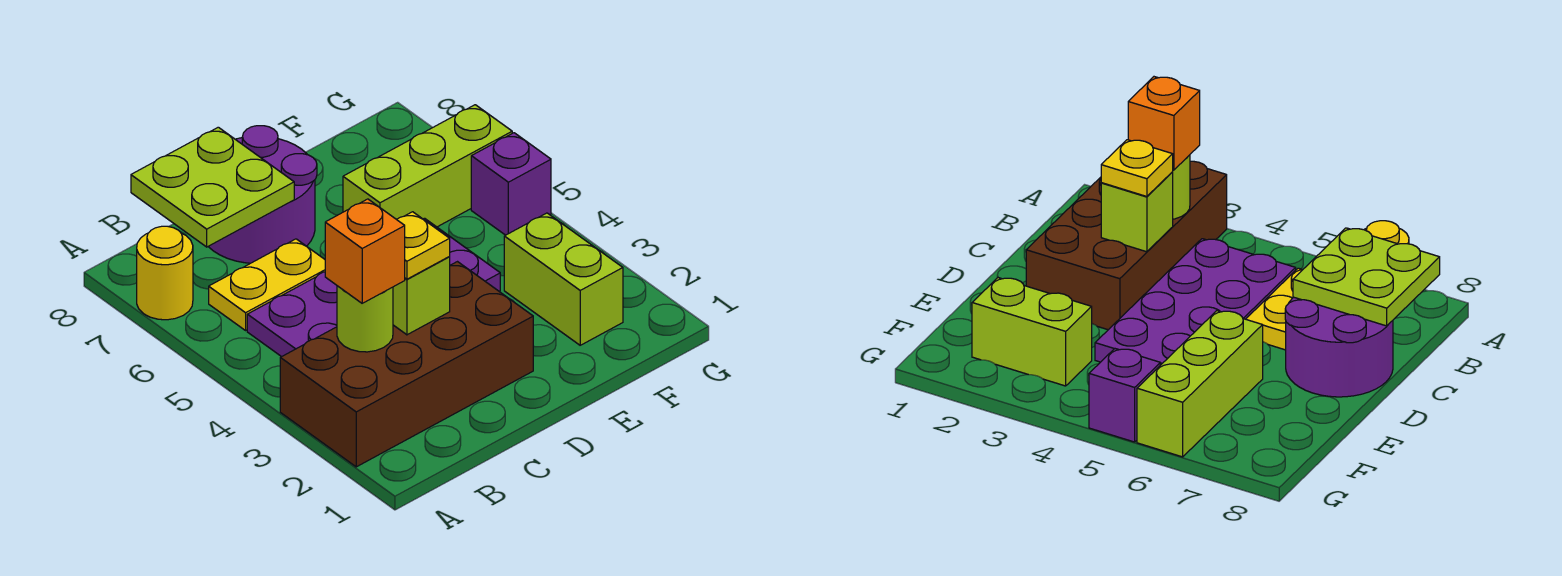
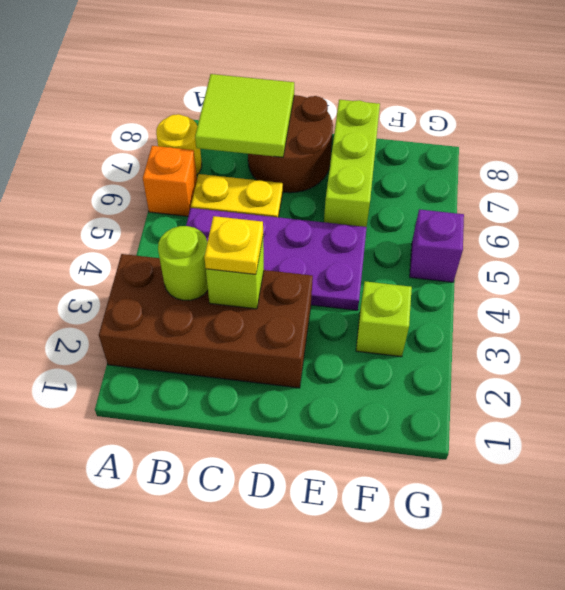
orange 1x1 brick [325,199,405,303] -> orange 1x1 brick moved to [143,146,197,216]
lime 2x2 plate [131,127,294,247] -> lime 2x2 tile [195,74,294,157]
purple 2x2 round brick [208,126,317,263] -> brown 2x2 round brick [248,95,333,193]
lime 1x3 brick [343,105,512,227] -> lime 1x3 brick turned to [324,100,380,227]
lime 1x2 brick [504,213,623,345] -> lime 1x1 brick [356,281,412,357]

